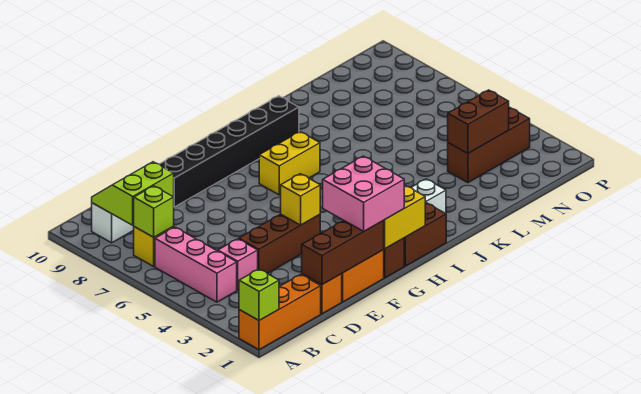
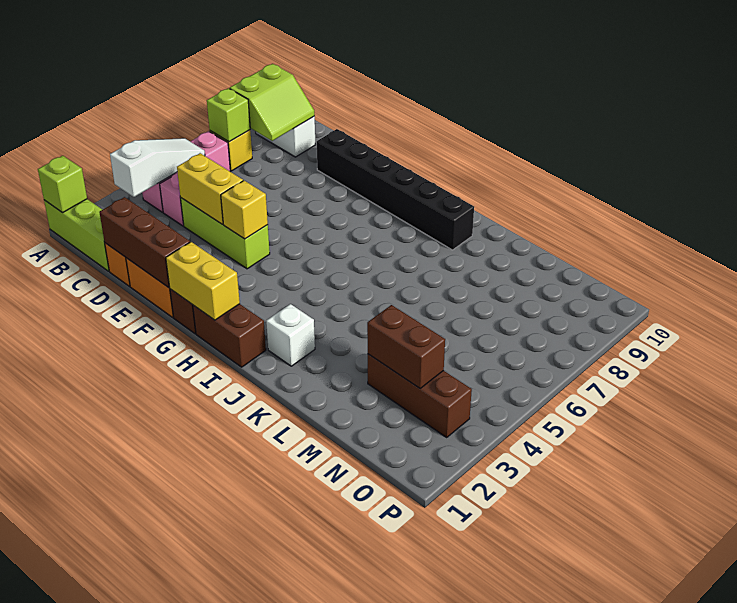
orange 1x3 brick [239,274,321,350] -> lime 1x3 brick [44,199,109,271]
none -> white 1x3 slope [110,138,205,197]
lime 2x2 slope [92,162,174,225] -> lime 2x2 slope turned to [230,64,315,141]
brown 1x3 brick [239,214,320,273] -> lime 1x3 brick [180,197,270,269]
pink 2x2 brick [323,156,404,231] -> none
yellow 1x2 brick [259,132,320,195] -> yellow 1x2 brick moved to [177,153,243,224]

